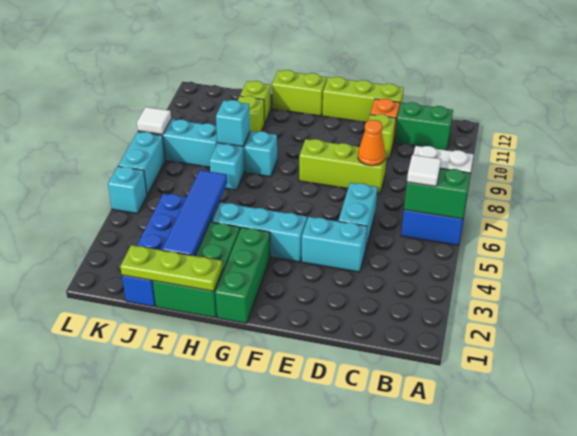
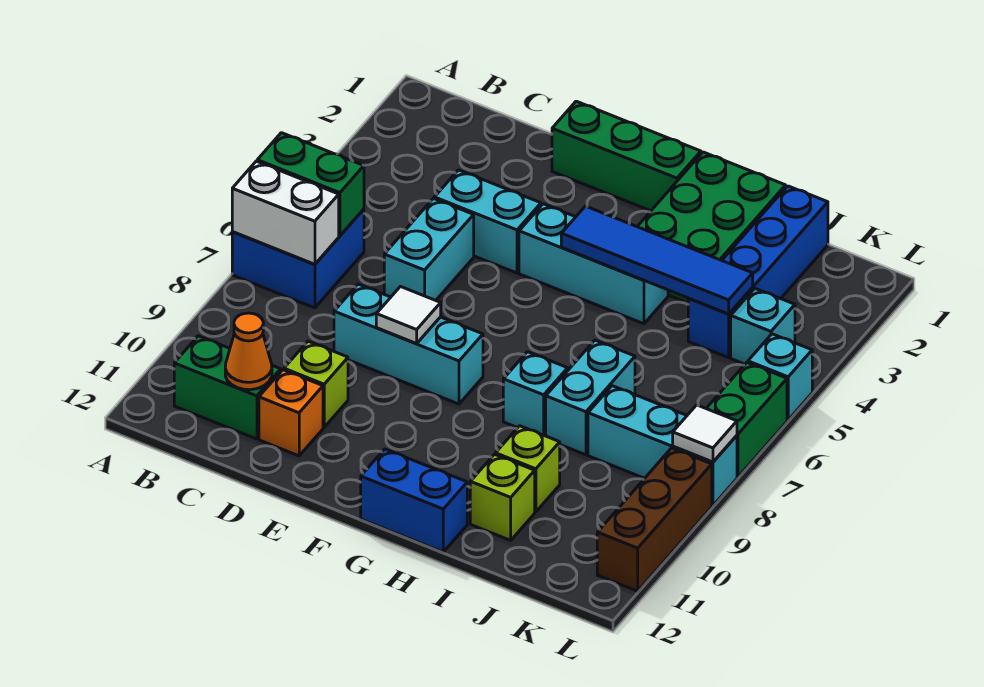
white 1x1 tile [407,155,441,186] -> white 1x1 tile moved to [376,287,441,344]
lime 1x3 brick [299,139,387,193] -> cyan 1x3 brick [334,284,483,404]
orange 1x1 cone [358,120,385,166] -> orange 1x1 cone moved to [225,313,272,390]
lime 1x3 brick [322,77,404,122] -> none
green 1x3 brick [215,227,270,323] -> green 1x3 brick turned to [552,101,701,211]
lime 1x2 brick [272,70,327,116] -> blue 1x2 brick [361,449,467,552]
lime 1x3 plate [120,245,223,291] -> none
blue 1x4 tile [162,170,227,256] -> blue 1x4 tile turned to [561,206,753,314]
cyan 1x1 brick [216,100,250,146] -> cyan 1x1 brick moved to [731,288,795,364]
cyan 1x2 brick [118,132,165,195] -> green 1x2 brick [706,363,787,477]
none -> brown 1x3 brick [597,448,712,591]

